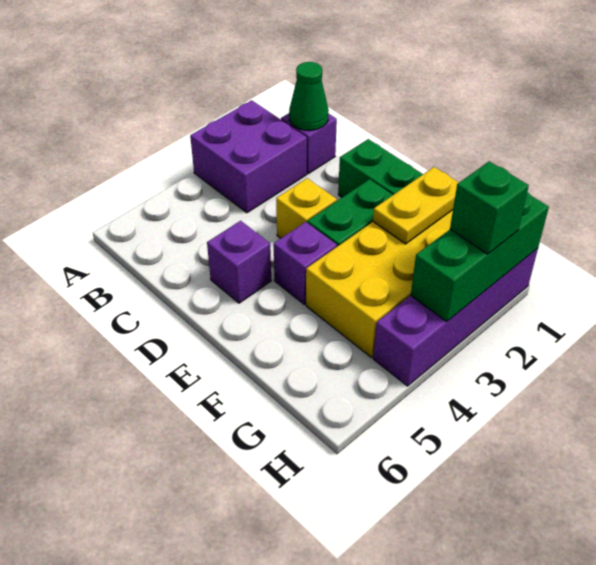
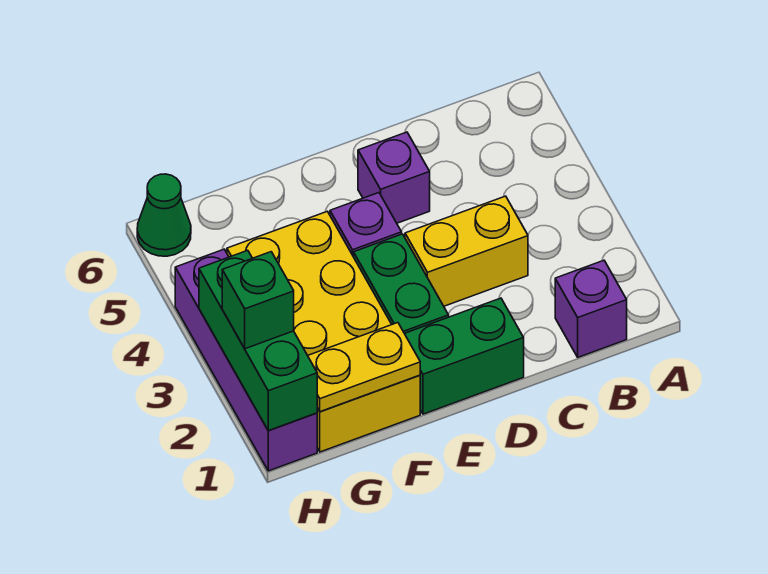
purple 2x2 brick [190,100,307,213] -> none
green 1x1 cone [289,62,329,130] -> green 1x1 cone moved to [137,174,191,256]
yellow 1x1 brick [276,178,337,238] -> yellow 1x2 brick [405,196,528,306]
yellow 1x2 plate [373,167,459,244] -> yellow 1x2 plate turned to [308,323,420,412]

